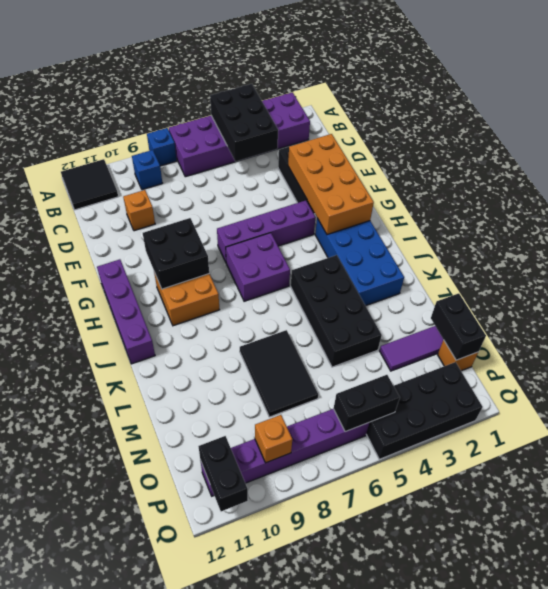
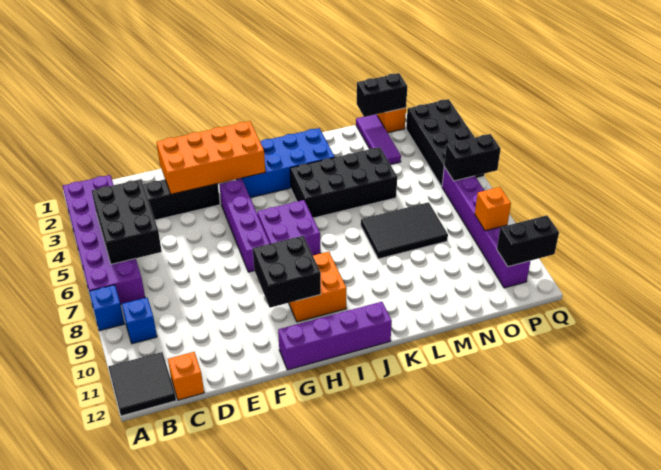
black 2x3 brick [210,84,278,162] -> black 2x3 brick turned to [92,179,162,264]
orange 1x1 brick [123,190,155,231] -> orange 1x1 brick moved to [168,352,204,400]
black 1x2 brick [334,375,400,432] -> black 1x2 brick turned to [444,134,501,181]

